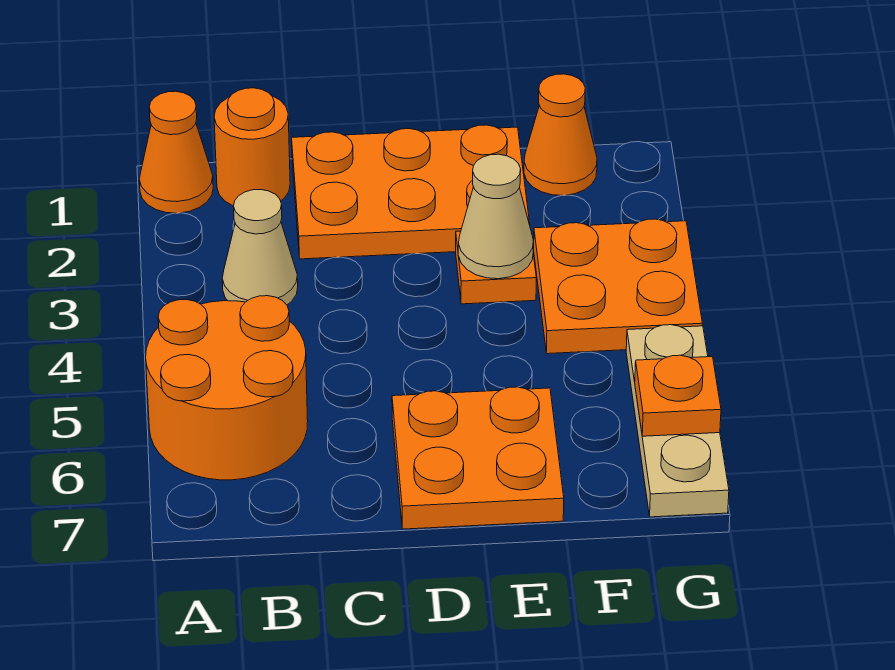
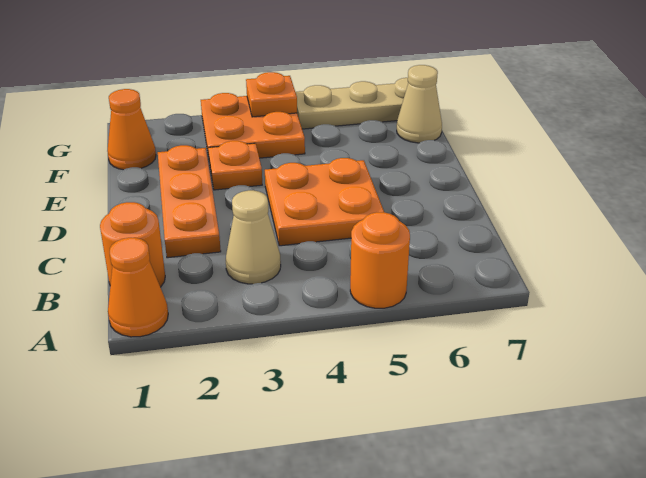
orange 2x2 round brick [146,296,308,480] -> orange 1x1 round brick [350,212,410,308]
orange 2x3 plate [292,125,530,259] -> orange 1x3 plate [158,145,221,258]
orange 2x2 plate [392,387,564,529] -> orange 2x2 plate moved to [265,158,384,246]
tan 1x1 cone [458,154,533,279] -> tan 1x1 cone moved to [397,65,442,143]
orange 1x1 plate [635,355,721,436] -> orange 1x1 plate moved to [246,72,297,117]

